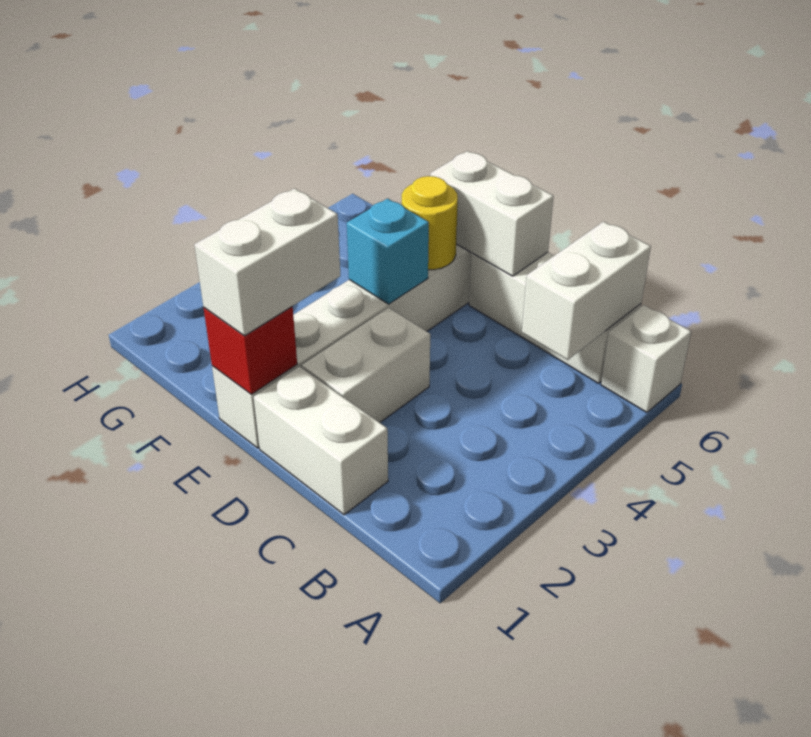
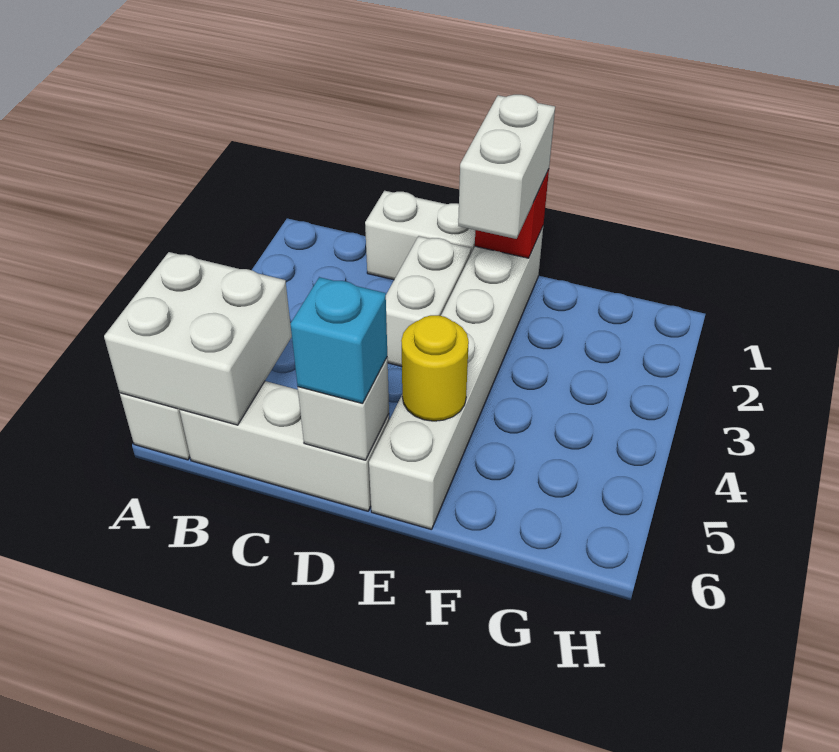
white 1x2 brick [522,222,651,360] -> white 2x2 brick [104,252,292,425]
white 1x2 brick [430,151,554,276] -> white 1x1 brick [298,358,389,460]
cyan 1x1 brick [347,199,429,304] -> cyan 1x1 brick moved to [290,277,387,404]

